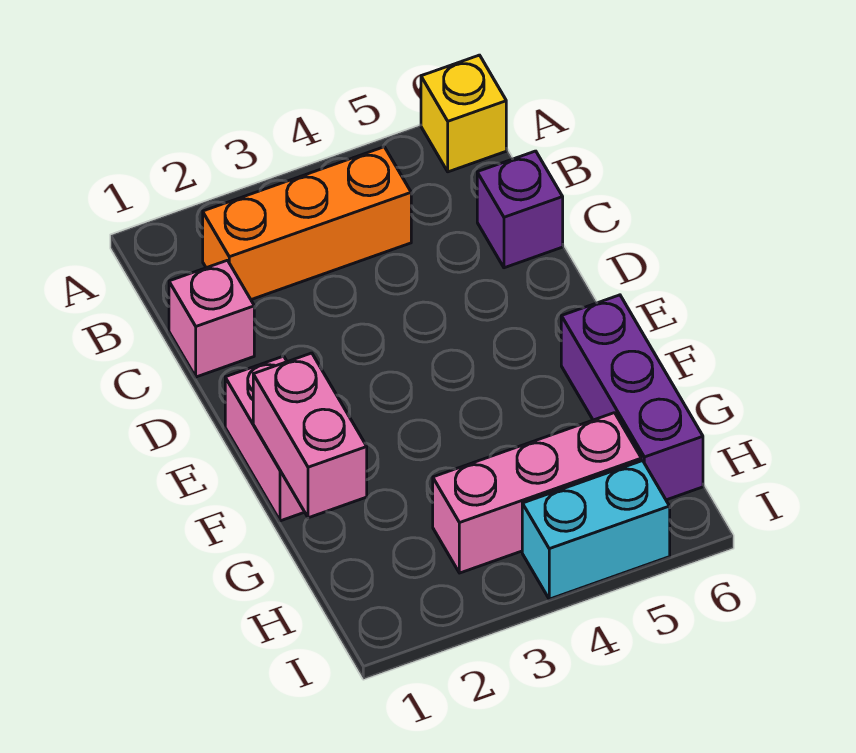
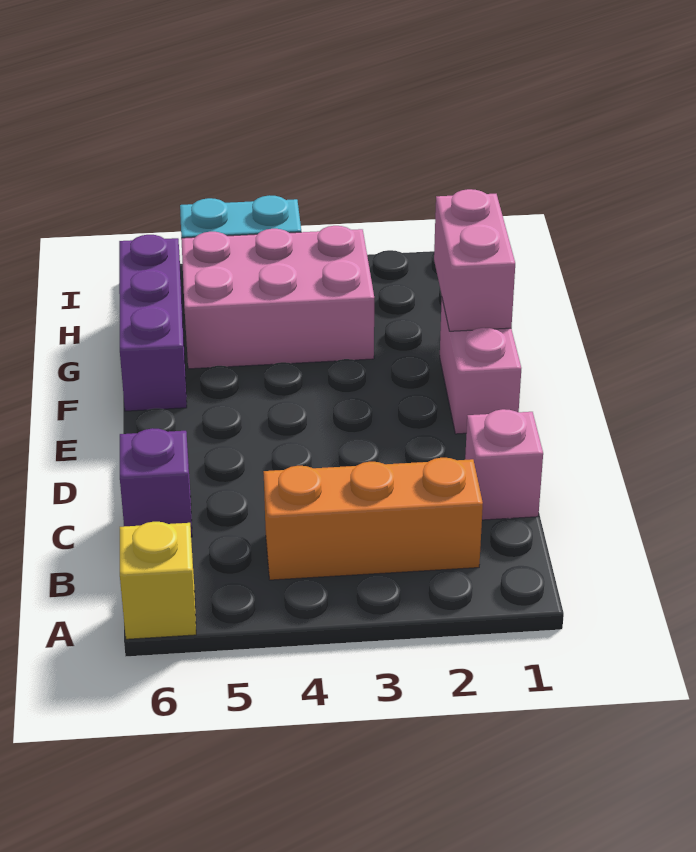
pink 1x3 brick [433,413,641,573] -> pink 2x3 brick [181,226,374,369]

